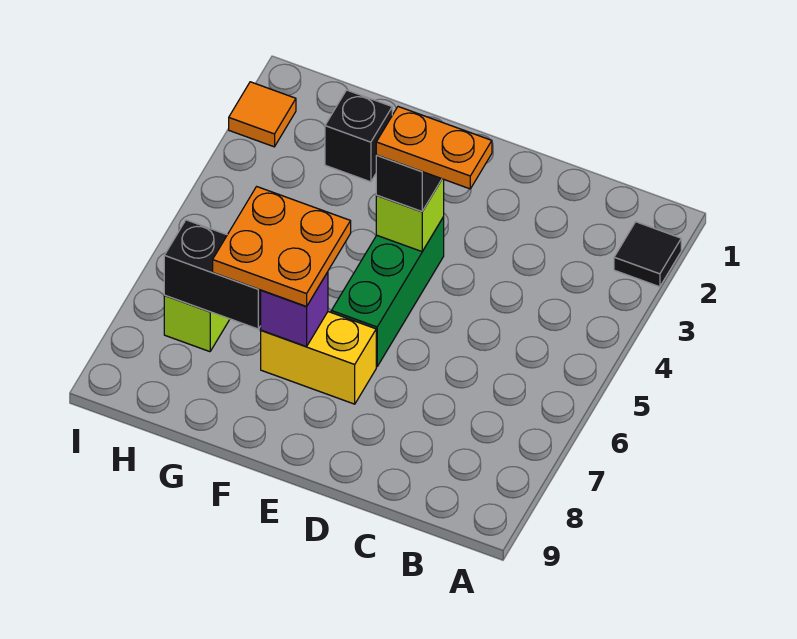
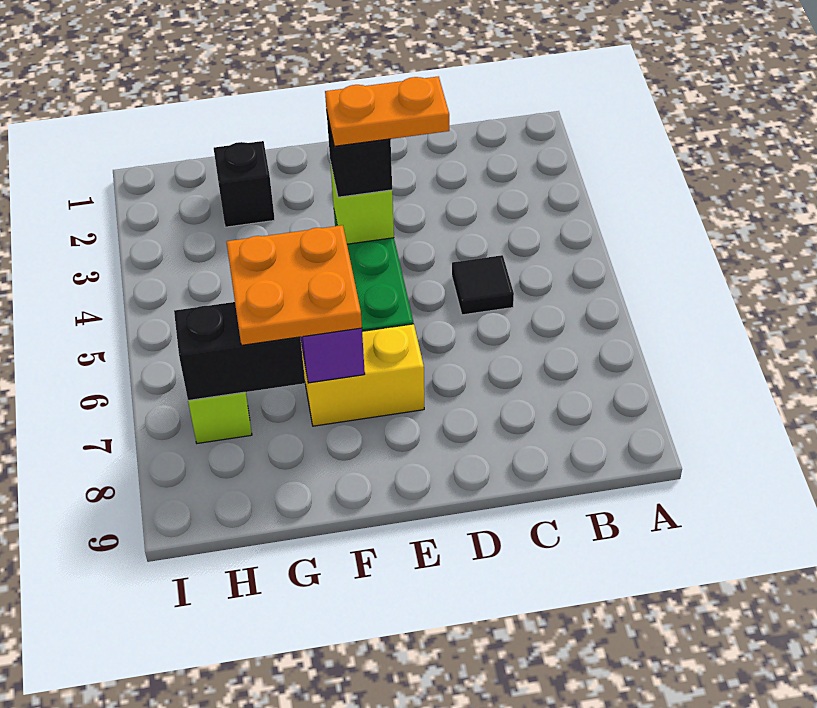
black 1x1 tile [614,222,681,287] -> black 1x1 tile moved to [452,255,514,315]
orange 1x1 tile [229,82,296,147] -> none

